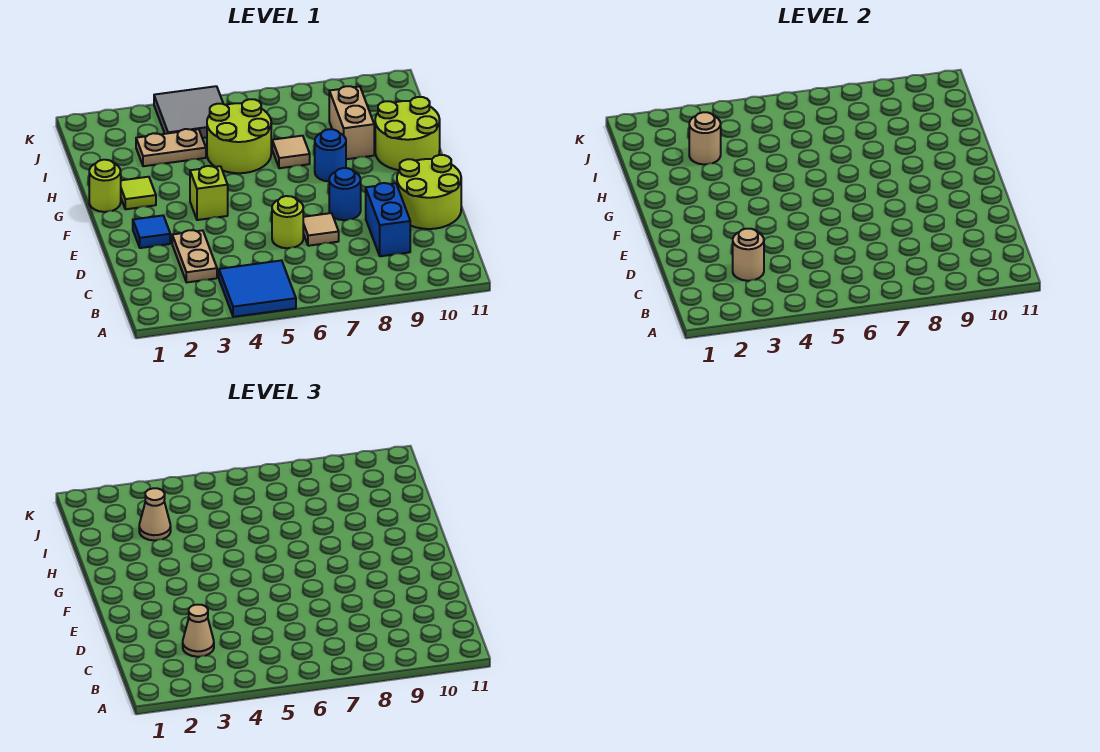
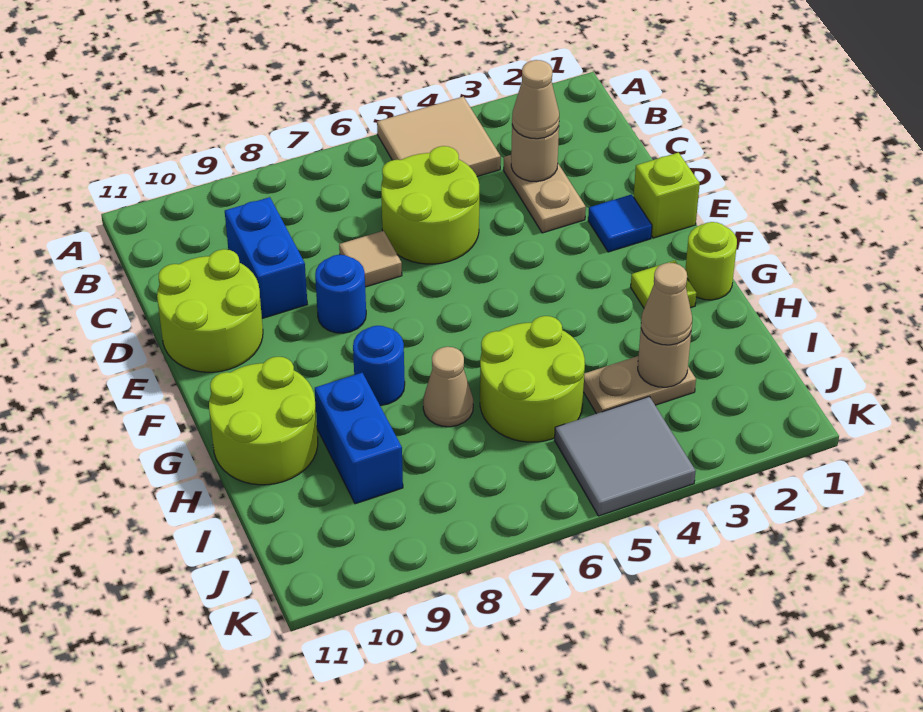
blue 2x2 tile [219,260,296,317] -> tan 2x2 tile [377,96,501,177]
lime 1x1 round brick [272,196,303,248] -> lime 2x2 round brick [381,146,479,264]
lime 1x1 brick [190,166,228,220] -> lime 1x1 brick moved to [634,153,700,238]
tan 1x1 tile [272,136,310,168] -> tan 1x1 cone [423,347,473,427]
tan 1x2 brick [329,86,374,159] -> blue 1x2 brick [315,373,403,504]

